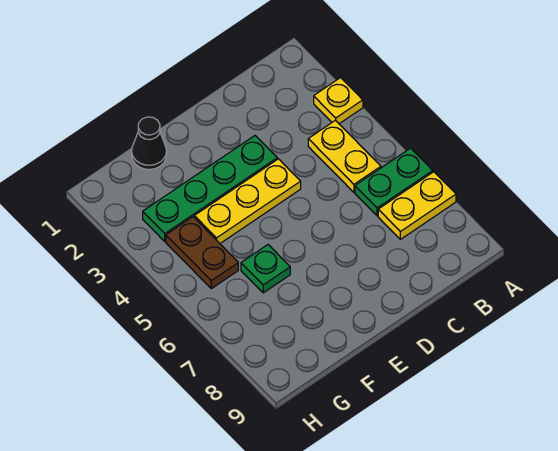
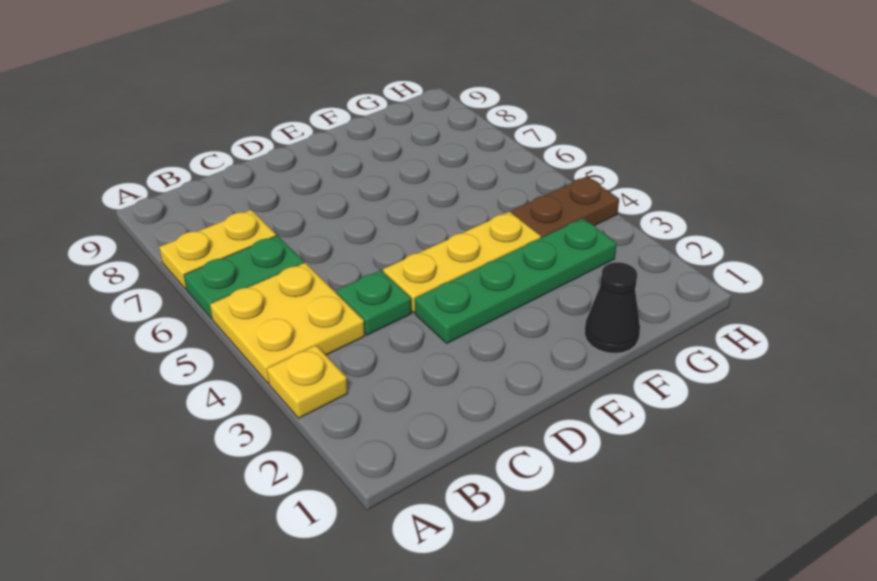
yellow 1x2 plate [308,120,381,192] -> yellow 2x2 plate [210,263,365,383]
green 1x1 plate [241,245,290,293] -> green 1x1 plate moved to [337,270,411,335]
brown 1x2 plate [166,217,238,289] -> brown 1x2 plate turned to [511,176,619,238]

